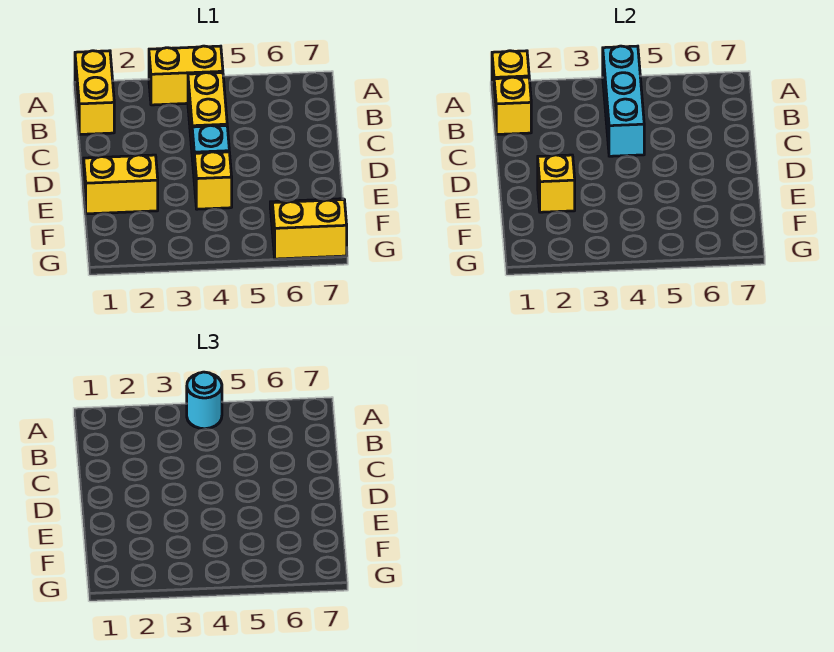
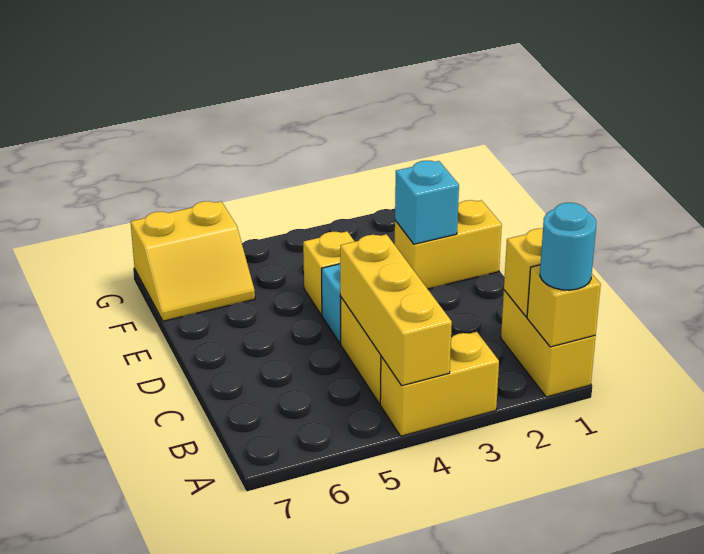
cyan 1x3 brick [603,46,644,156] -> yellow 1x3 brick [340,234,452,386]
cyan 1x1 round brick [187,372,222,429] -> cyan 1x1 round brick moved to [540,203,596,290]
yellow 1x1 brick [538,155,575,212] -> cyan 1x1 brick [395,161,459,244]

